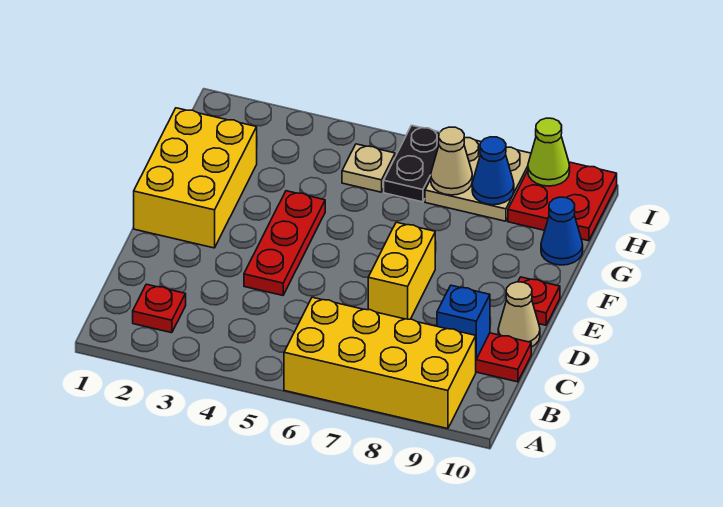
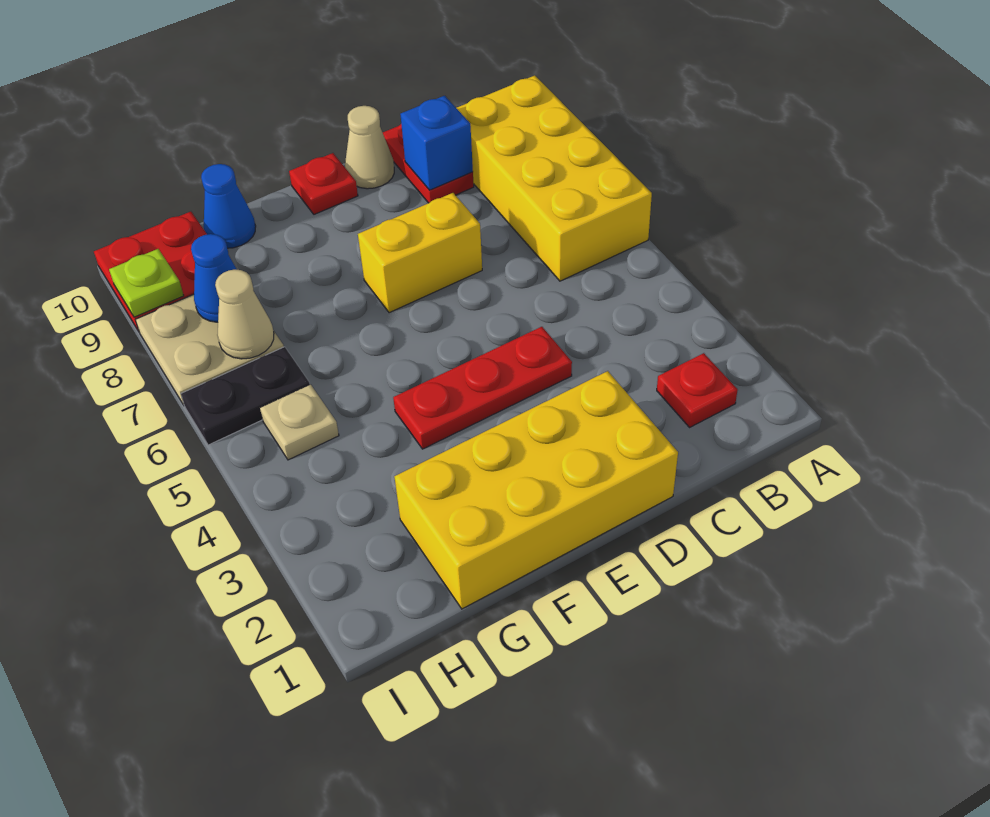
yellow 2x3 brick [134,108,257,248] -> yellow 2x4 brick [394,371,678,609]
lime 1x1 cone [528,118,570,186] -> lime 1x1 plate [109,249,184,317]

